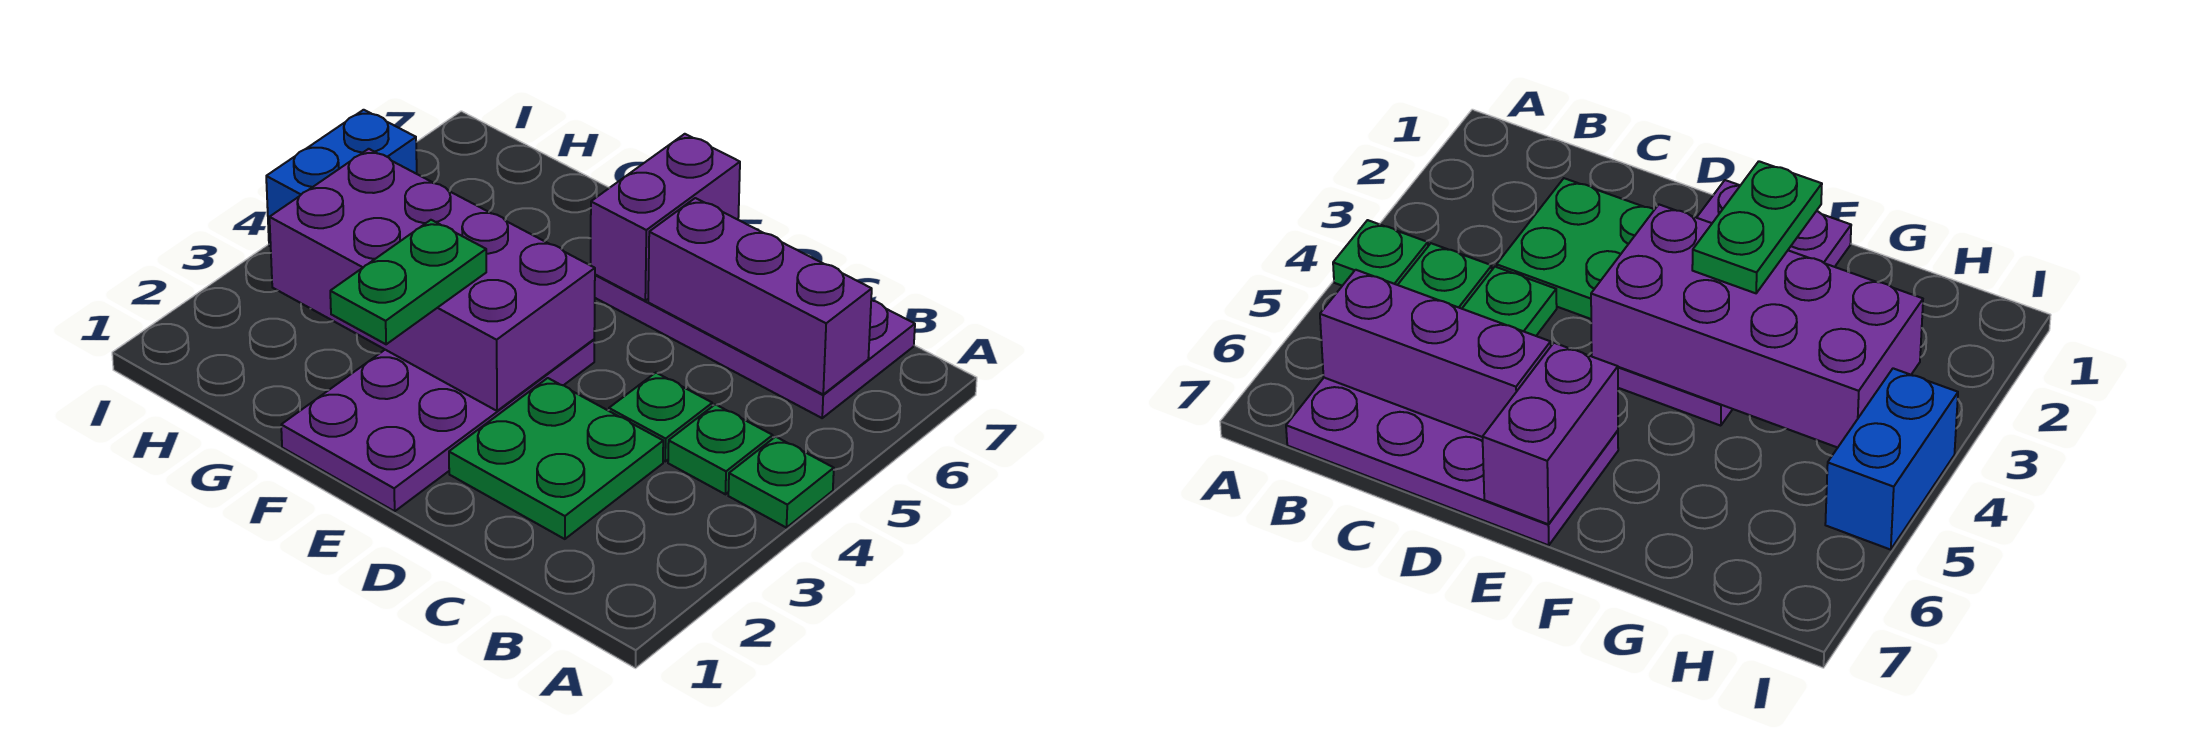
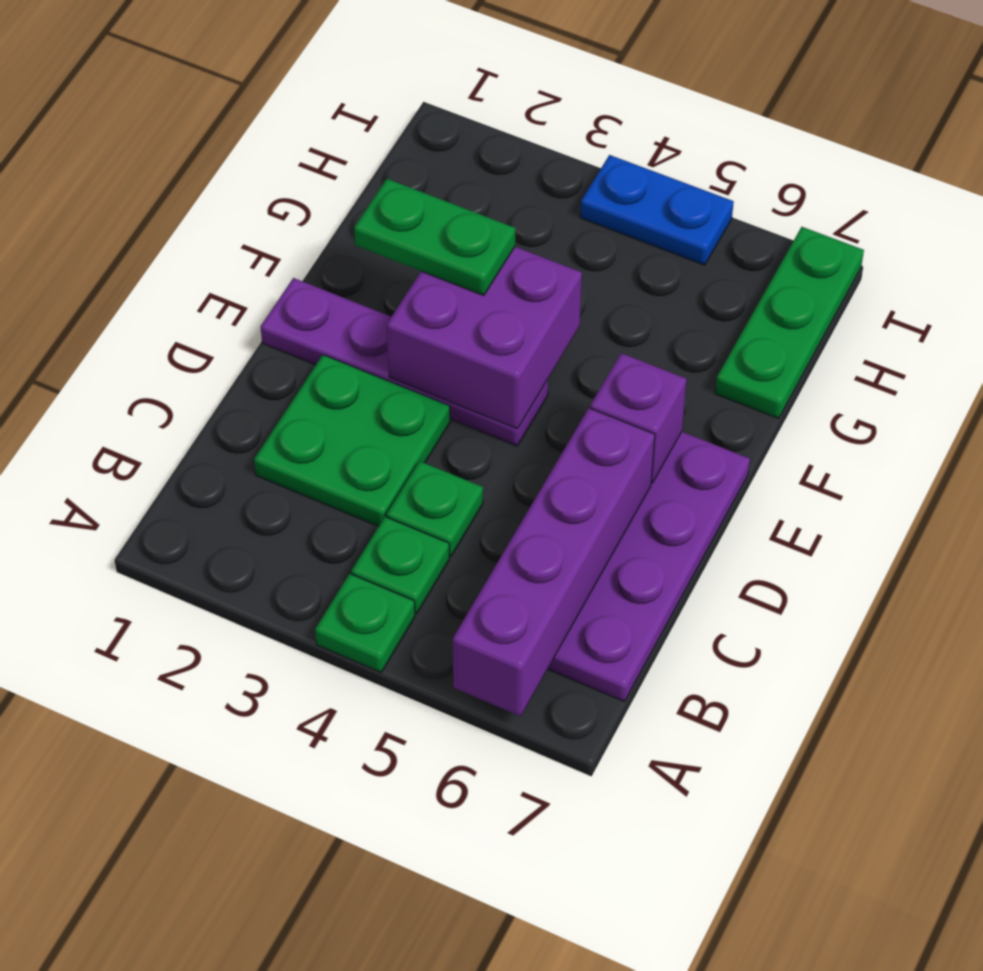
purple 1x3 brick [648,198,872,394] -> purple 1x4 brick [453,408,655,716]
purple 2x4 plate [281,340,594,511] -> purple 1x4 plate [261,278,548,446]
purple 2x4 brick [270,149,595,411] -> purple 2x2 brick [387,247,582,429]
purple 1x2 brick [591,134,740,301] -> purple 1x1 brick [590,353,687,483]
none -> green 1x3 plate [715,227,864,418]
blue 1x2 brick [266,110,417,246] -> blue 1x2 plate [580,155,734,265]

